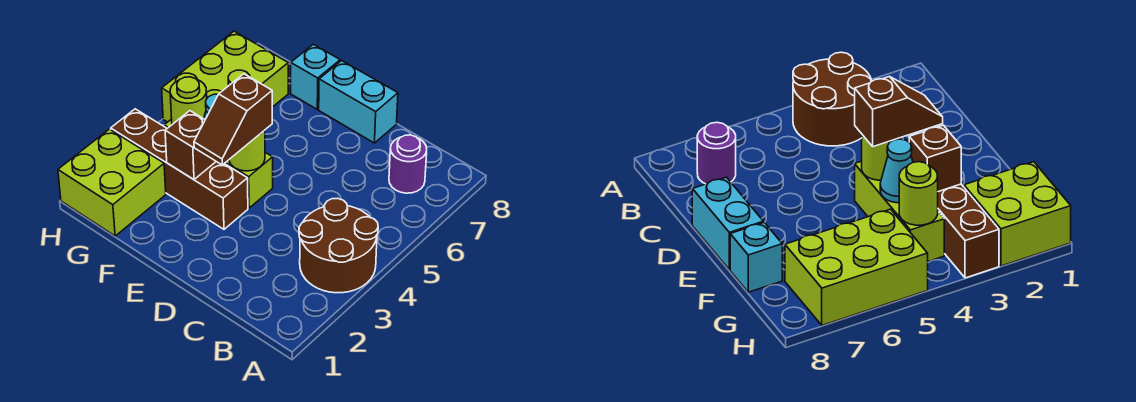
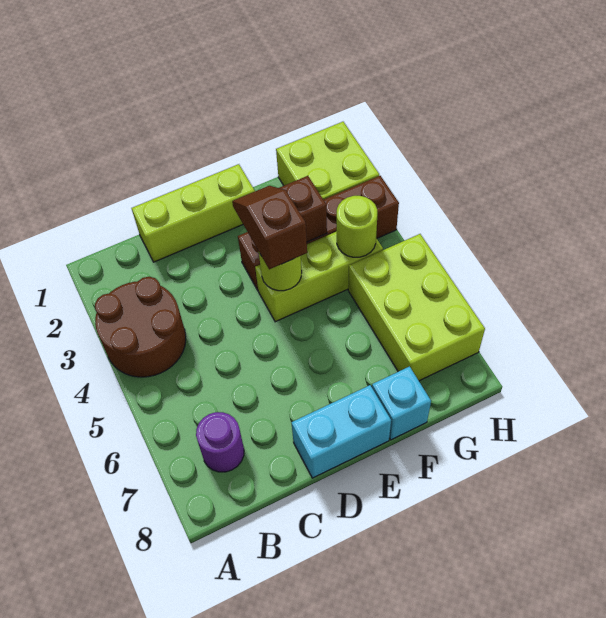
none -> lime 1x3 brick [131,164,255,262]
cyan 1x1 cone [880,139,913,203] -> none

